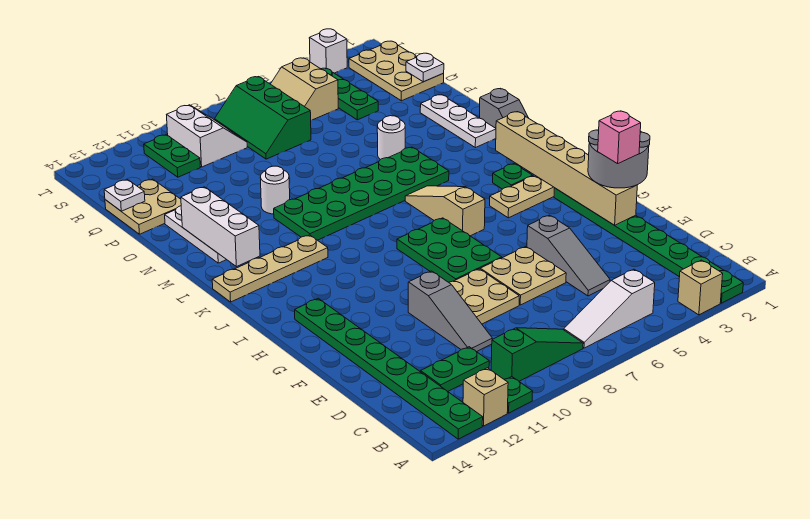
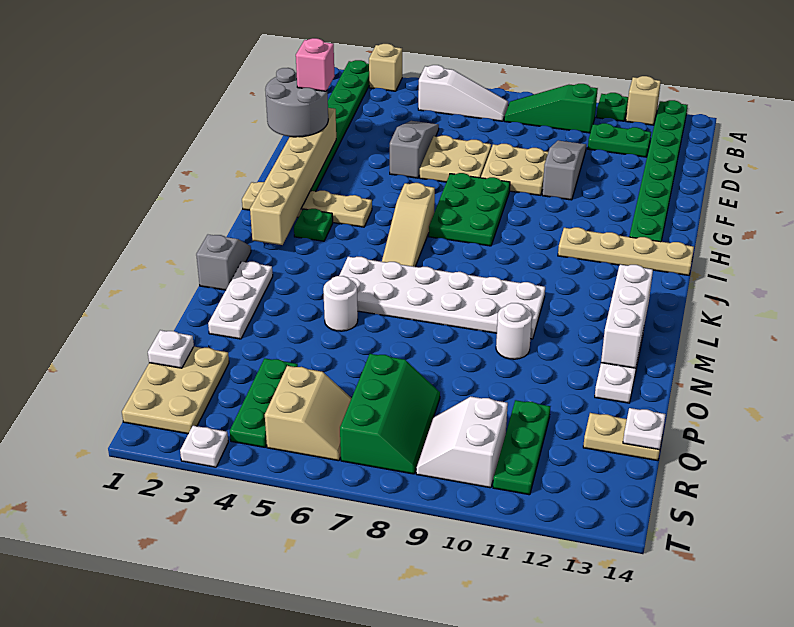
tan 1x4 plate [212,235,328,302] -> tan 1x4 plate moved to [558,227,694,275]
green 2x6 plate [274,147,449,240] -> white 2x6 plate [339,257,545,339]
tan 2x2 plate [105,179,181,234] -> tan 1x2 plate [583,413,663,461]
green 1x2 plate [144,135,200,177] -> green 1x3 plate [493,400,550,495]
white 1x1 brick [309,29,347,73] -> white 1x1 plate [180,426,228,467]

